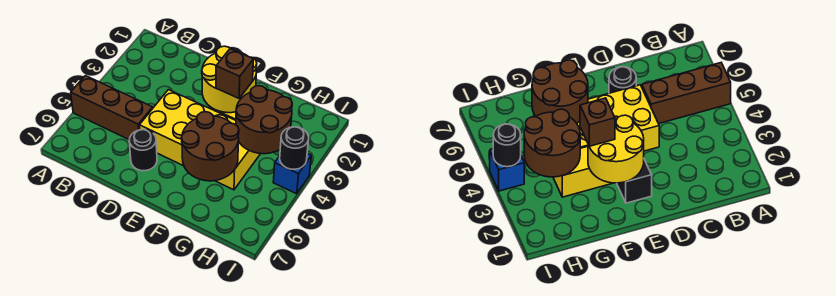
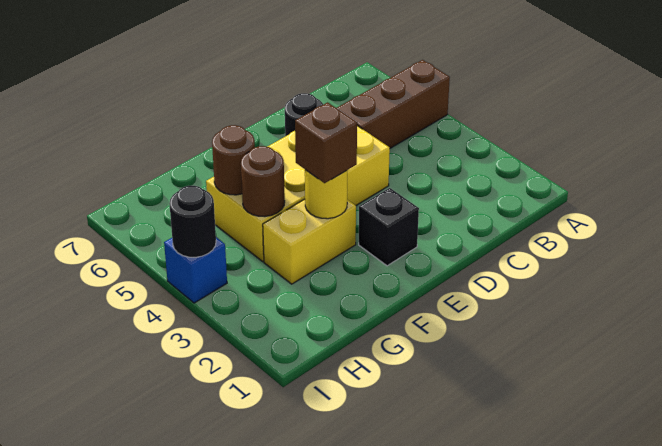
yellow 2x2 round brick [202,46,257,113] -> yellow 1x1 round brick [305,170,348,219]
brown 2x2 round brick [181,112,239,181] -> brown 1x1 round brick [212,125,255,195]
brown 2x2 round brick [236,86,292,154] -> brown 1x1 round brick [241,146,285,217]

